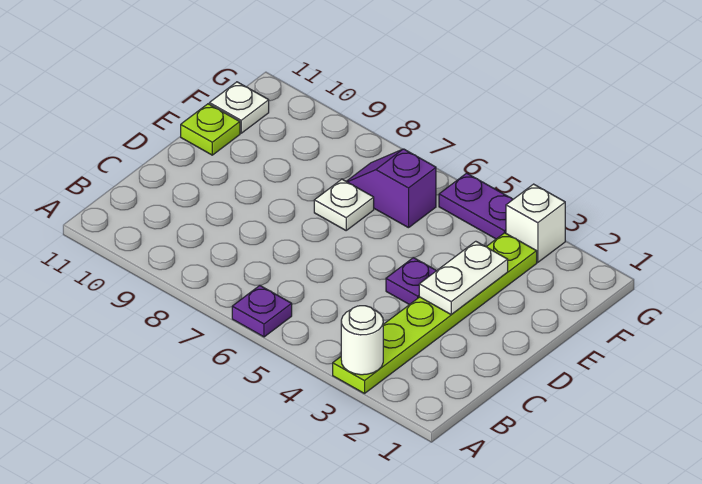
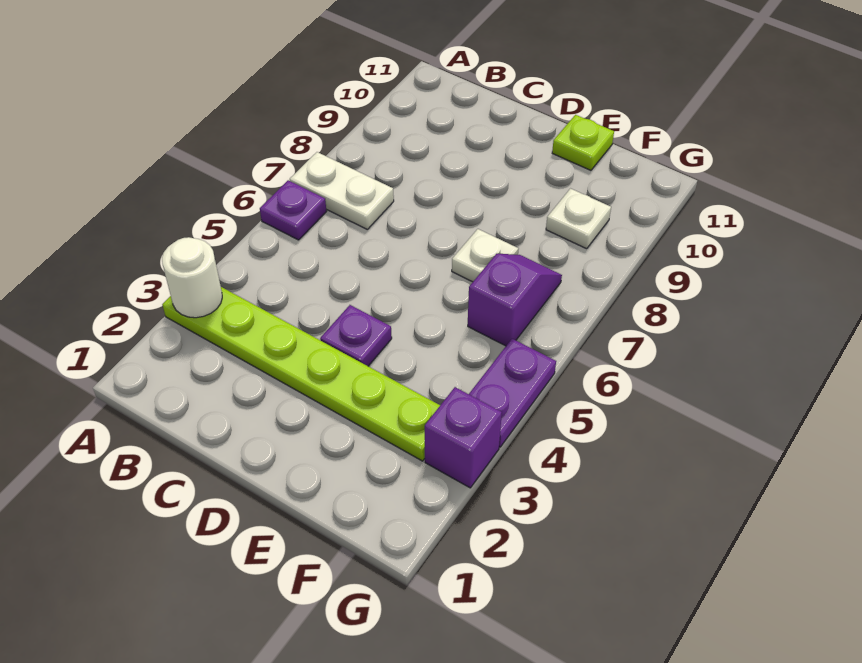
white 1x2 plate [419,241,508,315] -> white 1x2 plate moved to [290,152,394,229]
white 1x1 plate [209,82,269,133] -> white 1x1 plate moved to [546,189,611,249]
white 1x1 brick [506,184,565,262] -> purple 1x1 brick [425,387,502,488]

